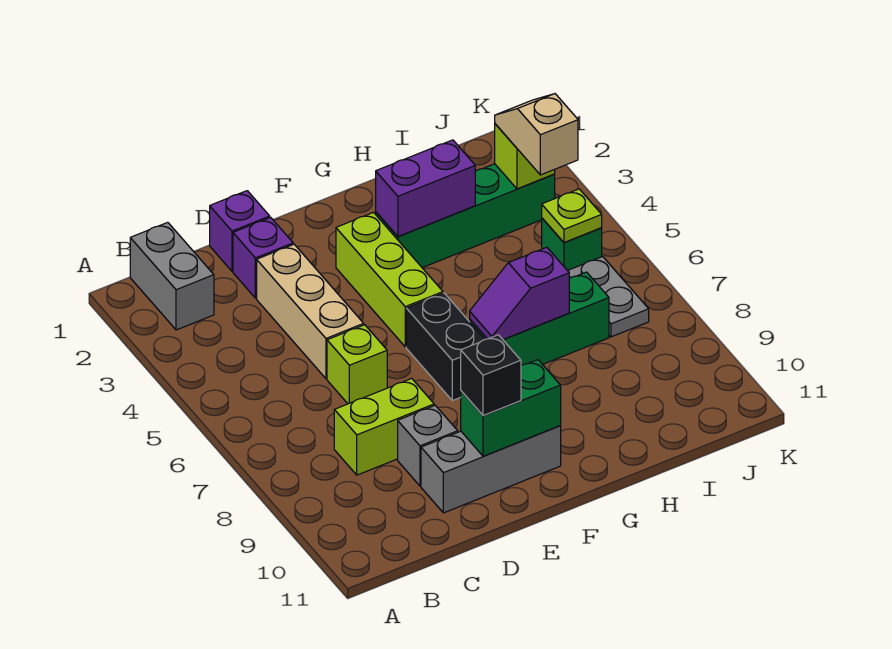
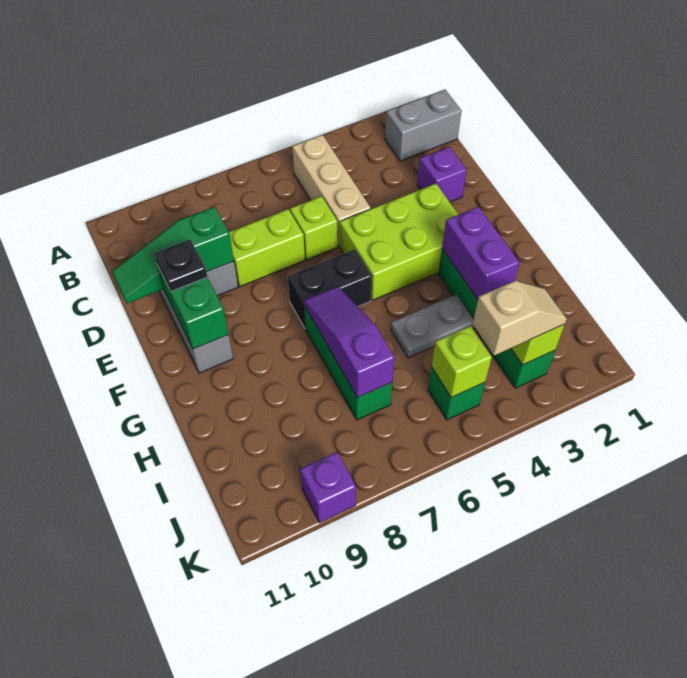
lime 1x2 brick [334,378,434,475] -> lime 1x2 brick turned to [229,209,305,286]
purple 1x1 brick [210,191,270,271] -> purple 1x1 brick moved to [300,452,356,523]
tan 1x3 brick [257,244,364,379] -> tan 1x3 brick turned to [292,135,371,247]
none -> green 1x3 slope [112,207,234,303]
black 1x1 brick [461,335,521,416] -> black 1x1 plate [154,239,207,291]
lime 1x3 brick [336,213,443,347] -> lime 2x3 brick [340,183,458,300]
purple 1x2 slope [470,247,569,339] -> purple 1x3 slope [304,286,395,398]
lime 1x1 plate [542,189,602,242] -> lime 1x1 brick [432,326,492,397]
grey 1x2 plate [568,257,649,337] -> grey 1x2 plate moved to [391,294,474,358]

